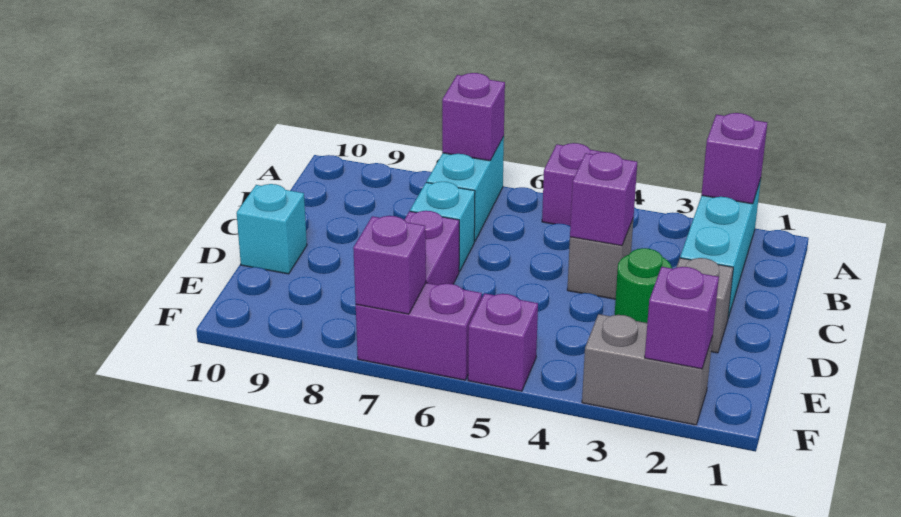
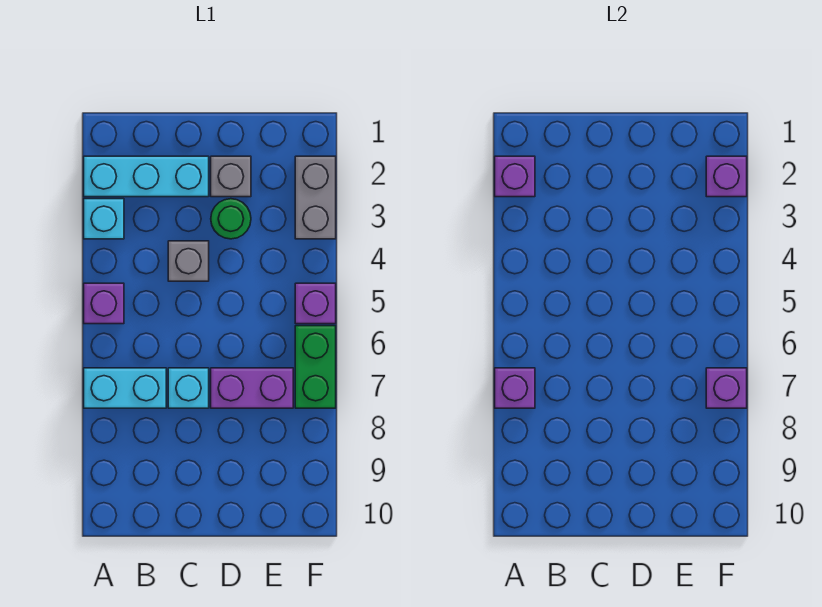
purple 1x1 brick [570,152,637,246] -> none
cyan 1x1 brick [237,184,307,274] -> cyan 1x1 brick moved to [84,199,124,239]
purple 1x2 brick [356,283,482,380] -> green 1x2 brick [295,326,336,408]

